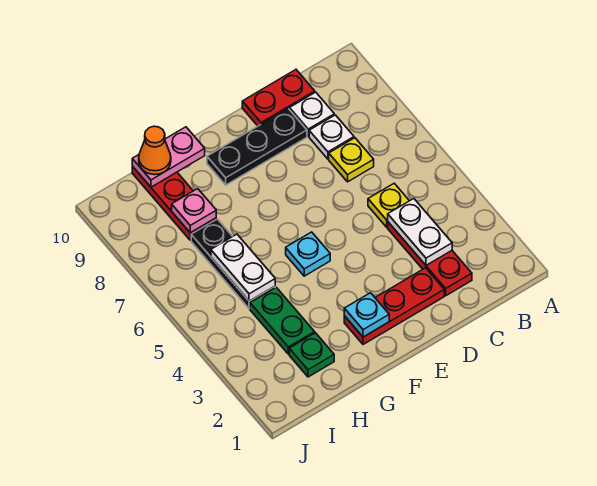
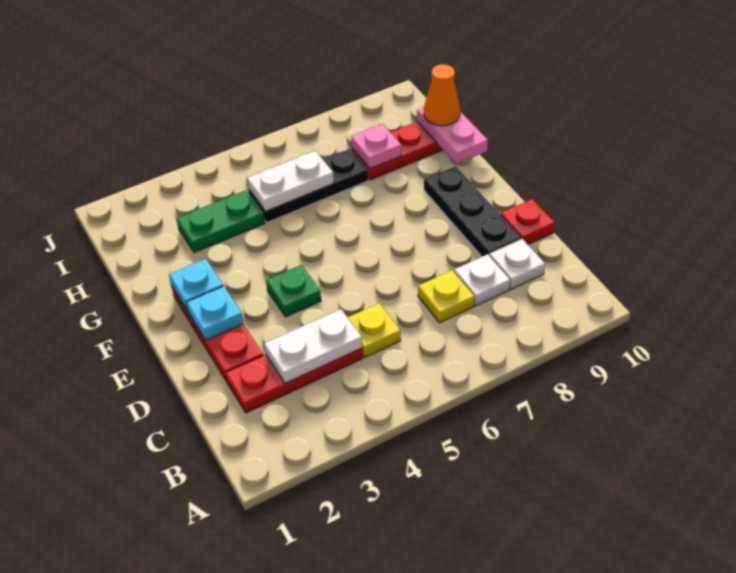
red 1x2 plate [242,70,315,126] -> red 1x1 plate [501,199,555,245]
cyan 1x1 plate [286,232,330,276] -> cyan 1x1 plate moved to [186,286,243,340]
green 1x1 plate [289,333,334,377] -> green 1x1 plate moved to [266,265,321,317]

